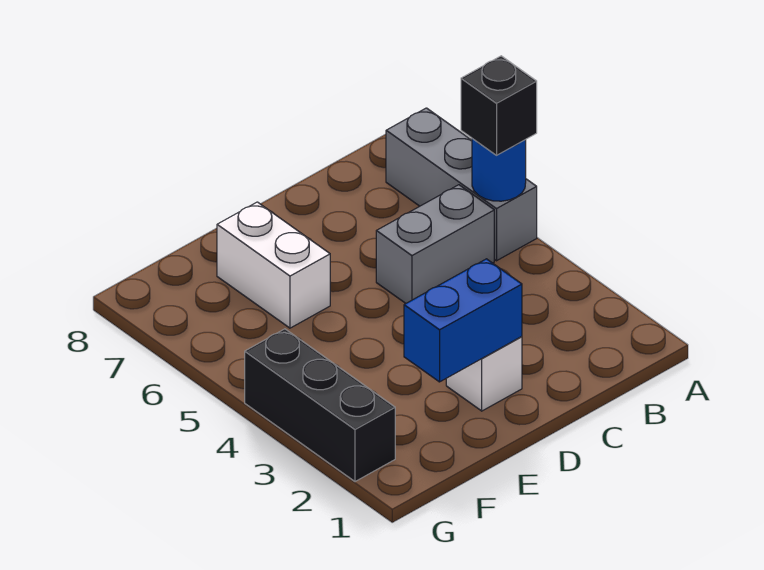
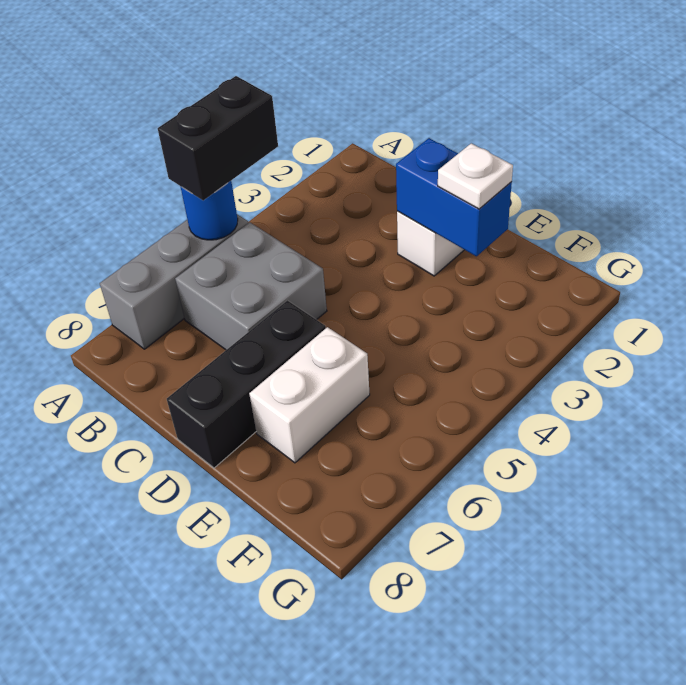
black 1x1 brick [461,56,537,155] -> black 1x2 brick [158,76,278,201]
grey 1x2 brick [376,185,494,303] -> grey 2x2 brick [175,222,327,350]
none -> white 1x1 plate [438,143,513,209]
black 1x3 brick [245,329,395,482] -> black 1x3 brick moved to [167,300,326,468]

